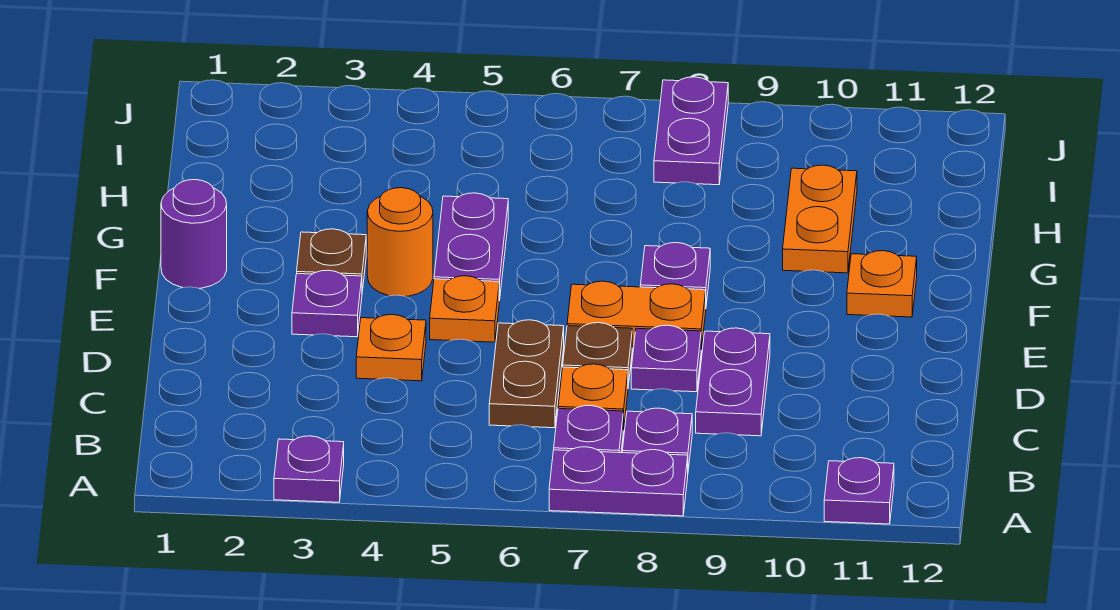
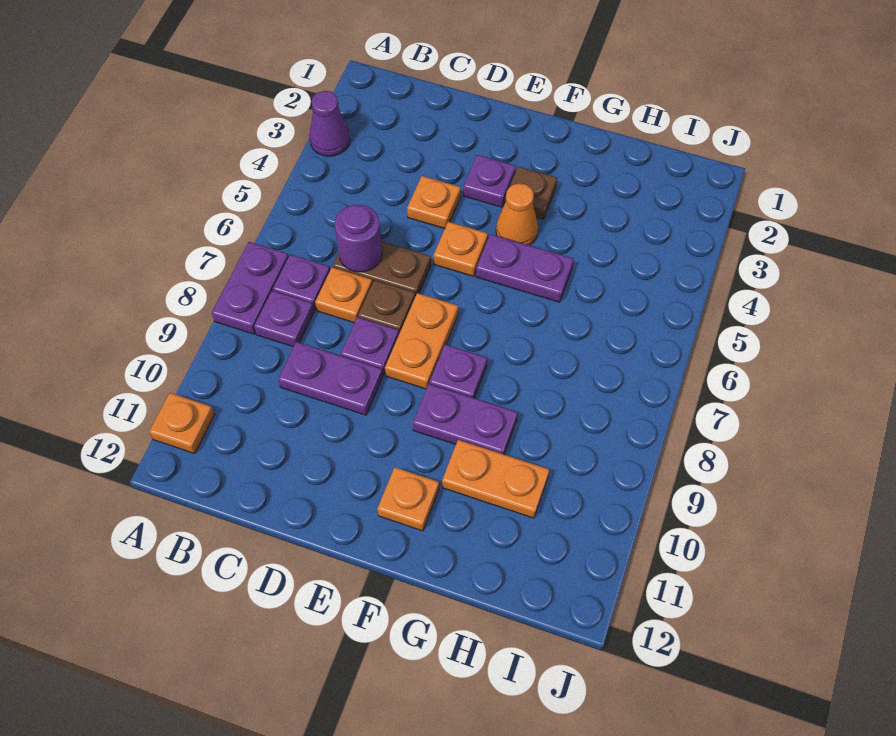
purple 1x1 plate [274,436,344,502] -> purple 1x1 cone [309,91,350,156]
purple 1x1 plate [824,458,894,524] -> orange 1x1 plate [149,393,214,454]
purple 1x1 round brick [161,180,227,288] -> purple 1x1 round brick moved to [335,205,382,272]
orange 1x1 round brick [367,188,433,296] -> orange 1x1 cone [496,184,538,245]
purple 1x2 plate [654,77,728,185] -> purple 1x2 plate moved to [413,384,518,454]

